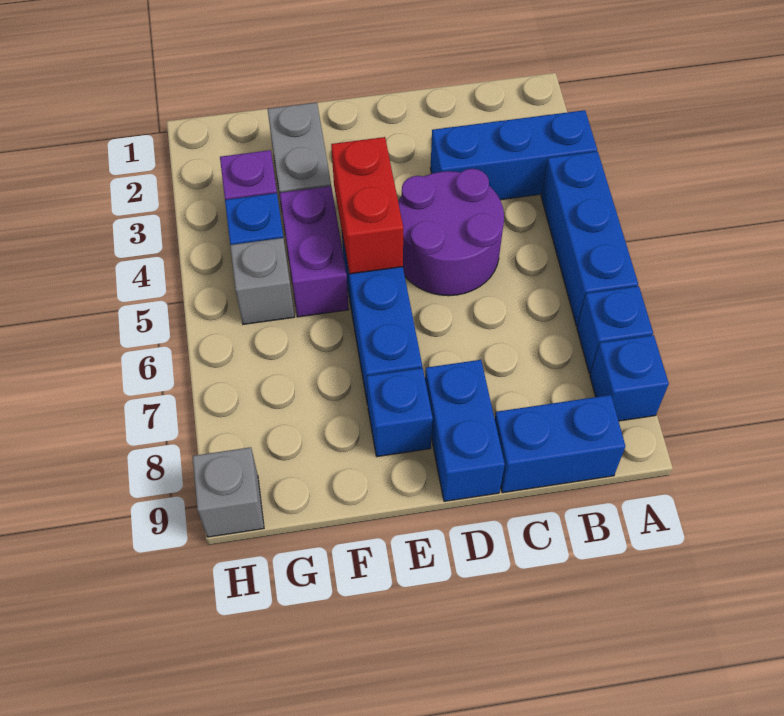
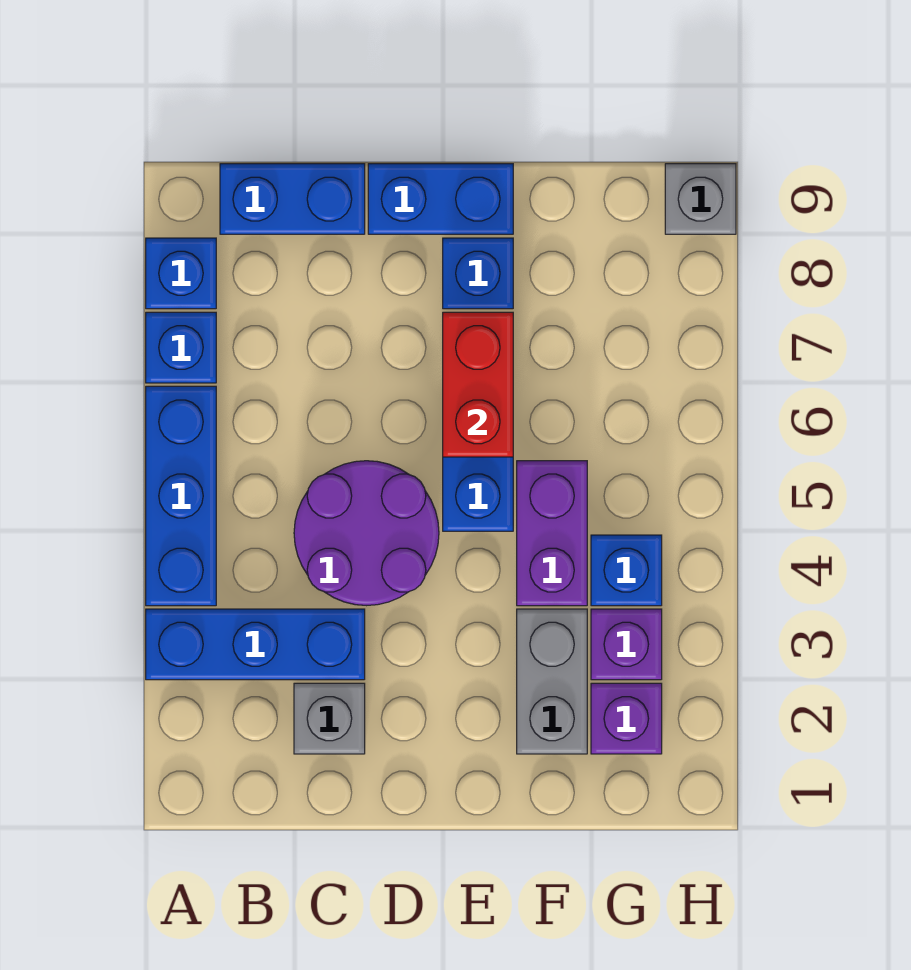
blue 1x2 brick [425,360,505,501] -> blue 1x2 brick turned to [368,164,513,234]
red 1x2 brick [331,137,403,274] -> red 1x2 brick moved to [443,312,513,457]
none -> purple 1x1 brick [591,683,662,754]
grey 1x1 brick [230,238,294,324] -> grey 1x1 brick moved to [294,683,365,754]

